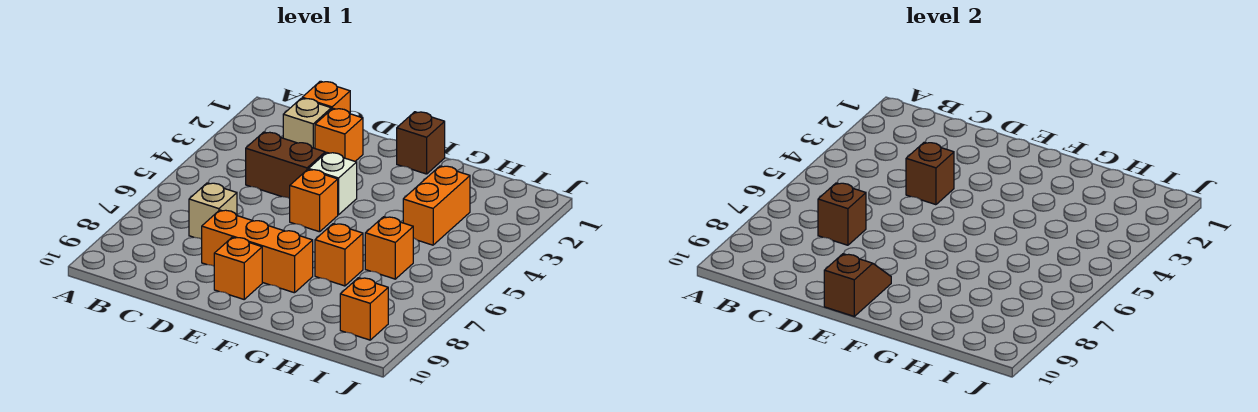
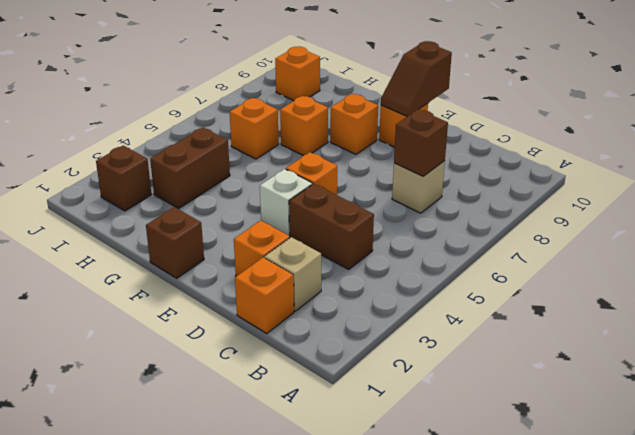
brown 1x1 brick [906,142,954,205] -> brown 1x1 brick moved to [96,146,152,211]
orange 1x3 brick [202,210,313,293] -> orange 1x1 brick [330,94,378,154]
orange 1x2 brick [403,166,470,245] -> brown 1x2 brick [150,128,230,208]

